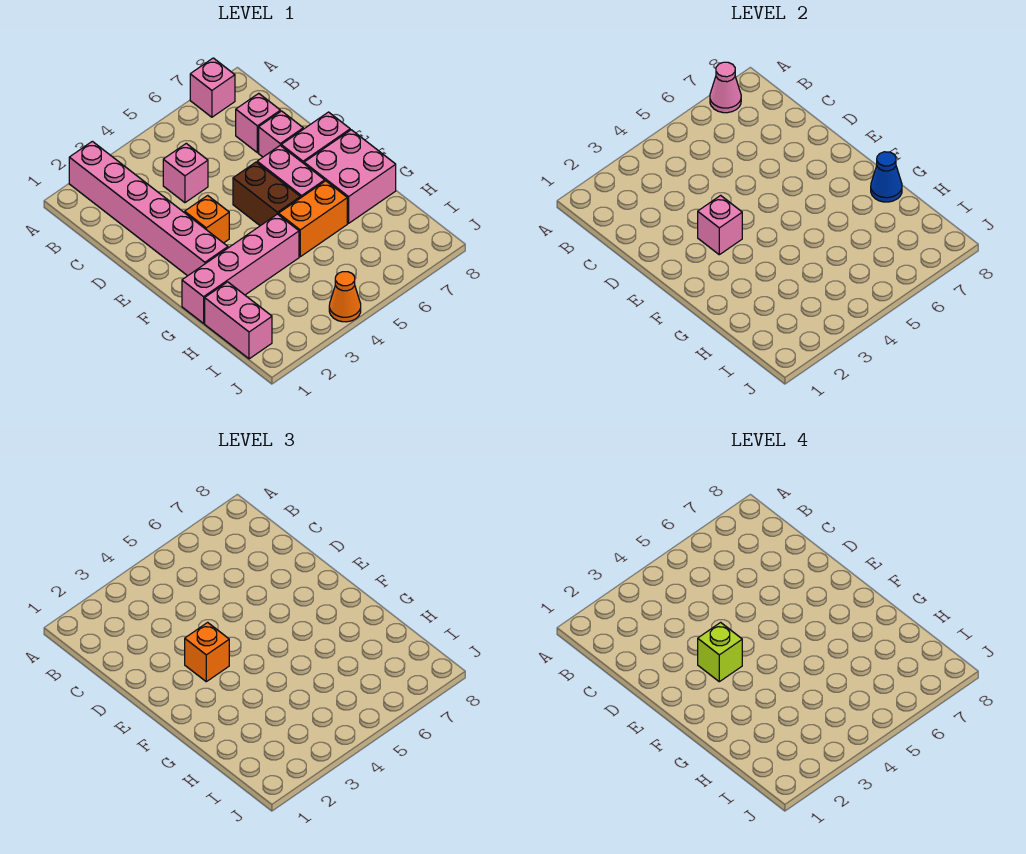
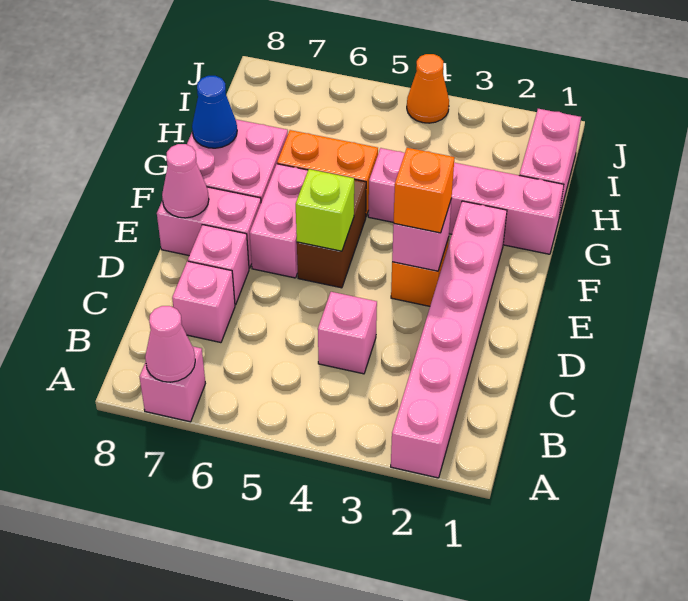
lime 1x1 brick [698,622,742,682] -> lime 1x1 brick moved to [296,169,354,251]
none -> pink 1x1 cone [162,144,209,218]

